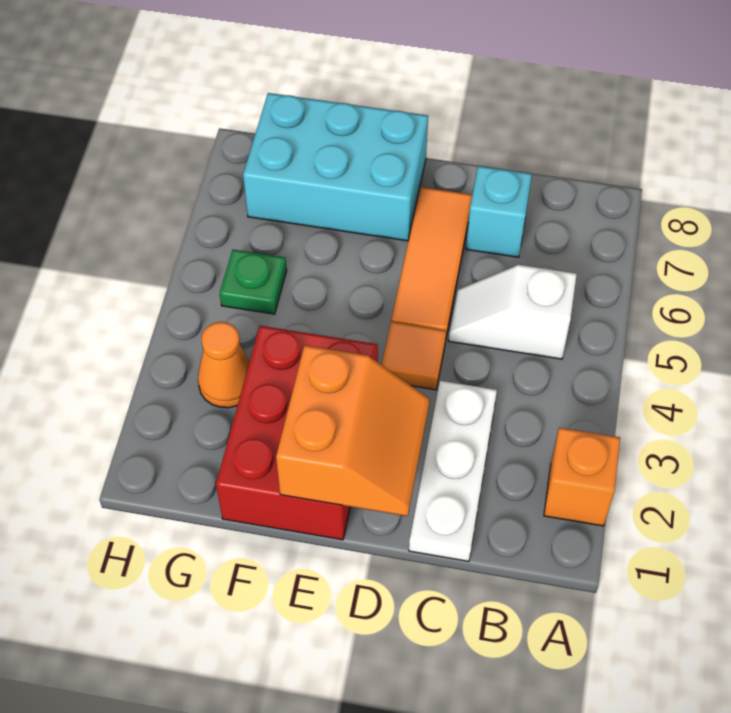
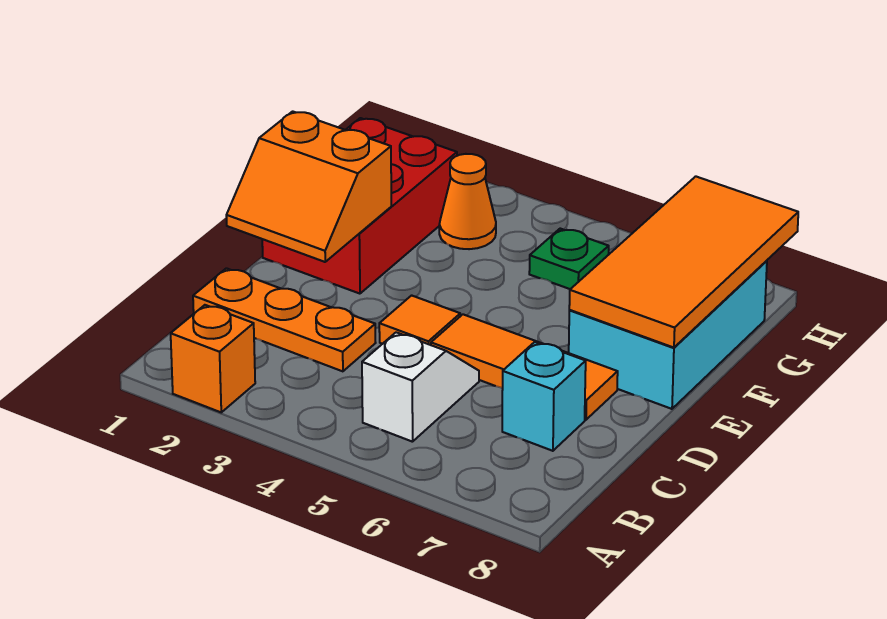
white 1x3 plate [409,381,497,561] -> orange 1x3 plate [193,268,376,371]
red 2x3 brick [216,326,378,540] -> red 2x3 brick turned to [262,118,457,294]
none -> orange 2x4 tile [569,176,798,348]

